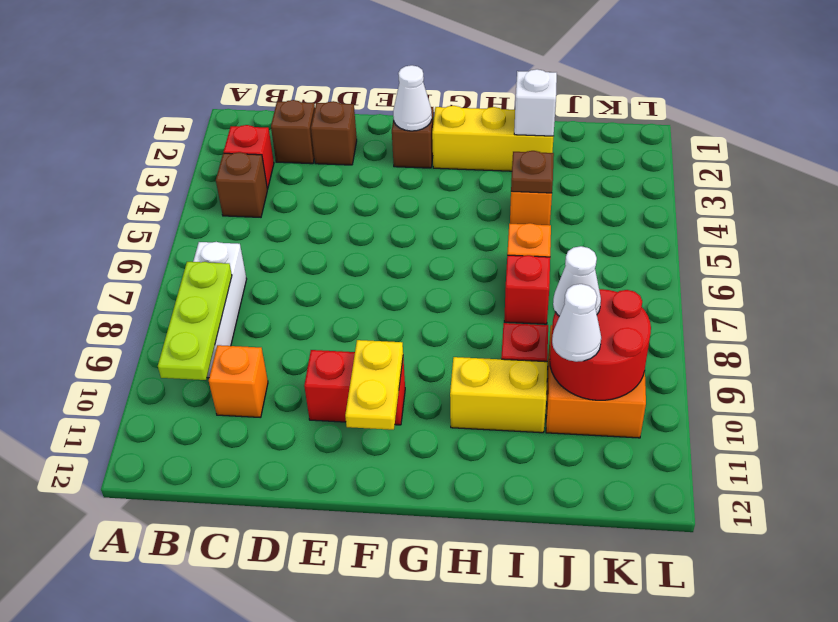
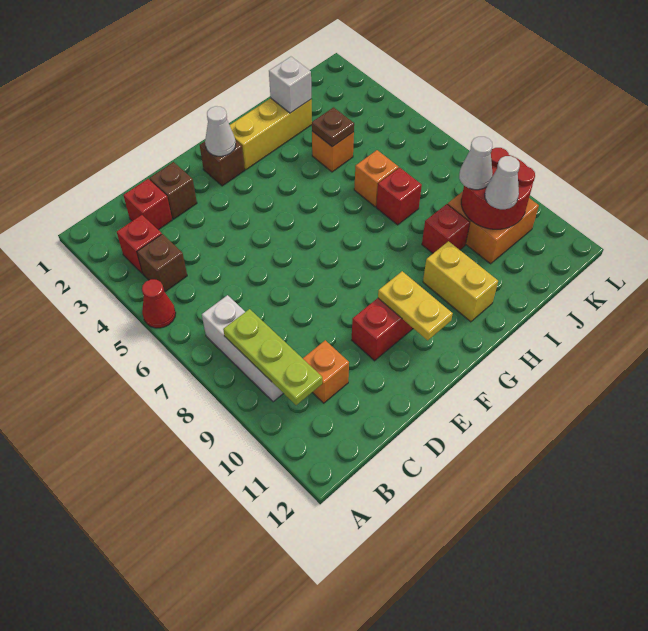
none -> red 1x1 cone [142,279,176,328]
brown 1x1 brick [271,100,315,164] -> red 1x1 brick [124,179,172,230]
yellow 1x2 brick [450,357,547,433] -> yellow 1x2 brick turned to [423,241,498,322]

